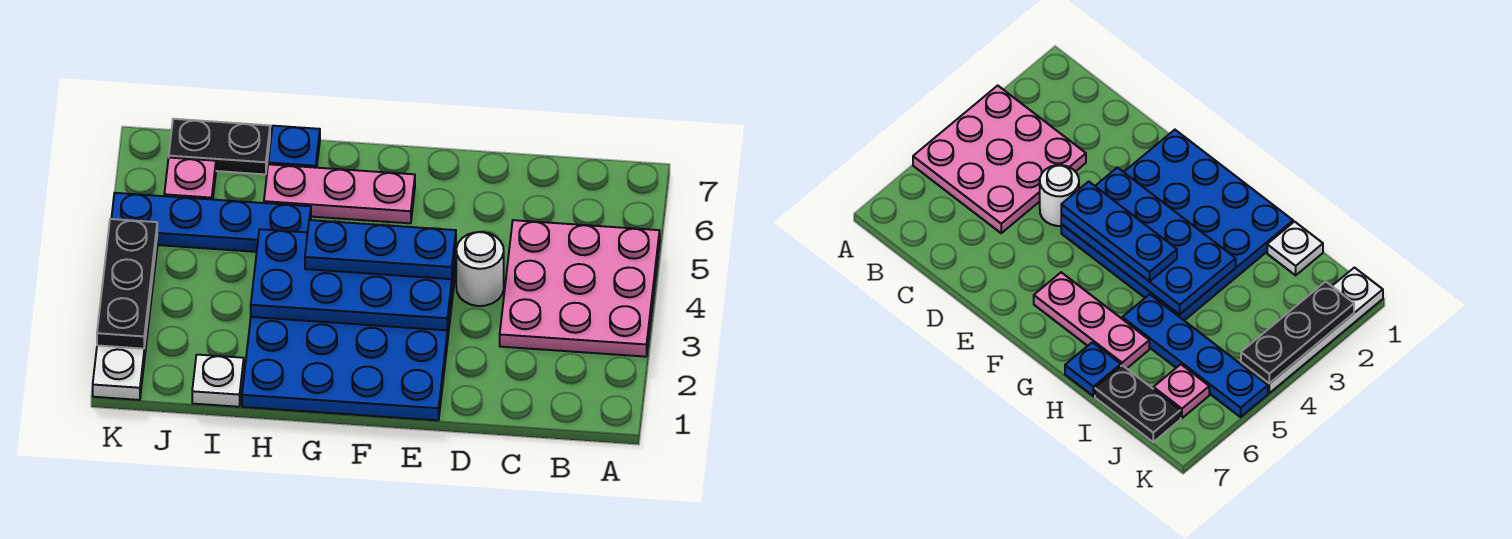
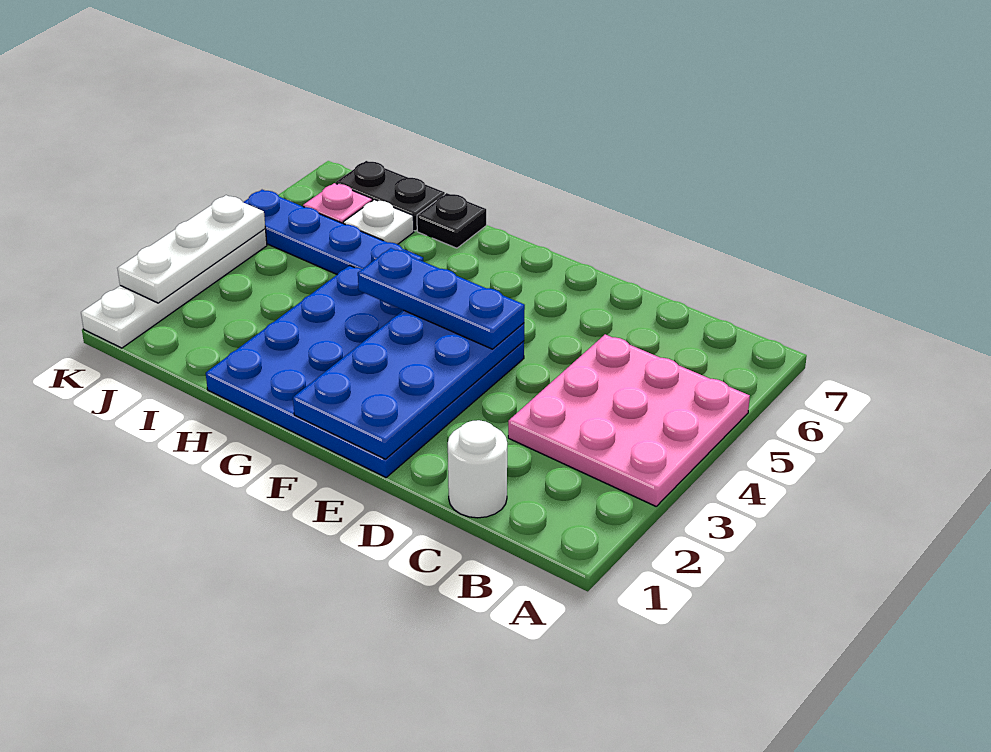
white 1x1 round brick [456,232,504,306] -> white 1x1 round brick moved to [448,420,507,518]
blue 2x4 plate [251,229,456,330] -> blue 2x4 plate turned to [293,310,524,459]
pink 1x3 plate [264,164,415,223] -> none
blue 1x1 plate [268,126,320,168] -> black 1x1 plate [417,193,486,248]
white 1x1 plate [192,355,244,407] -> white 1x1 plate moved to [343,200,414,244]
black 1x3 plate [97,219,157,349] -> white 1x3 plate [117,195,265,303]

